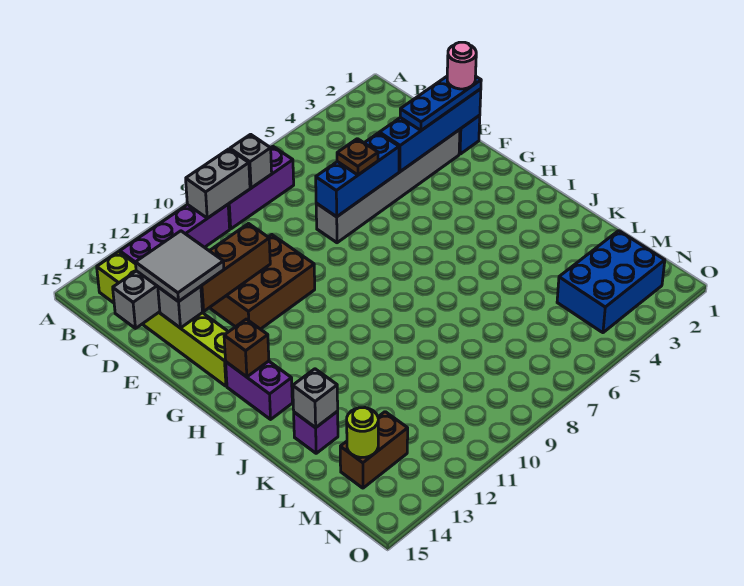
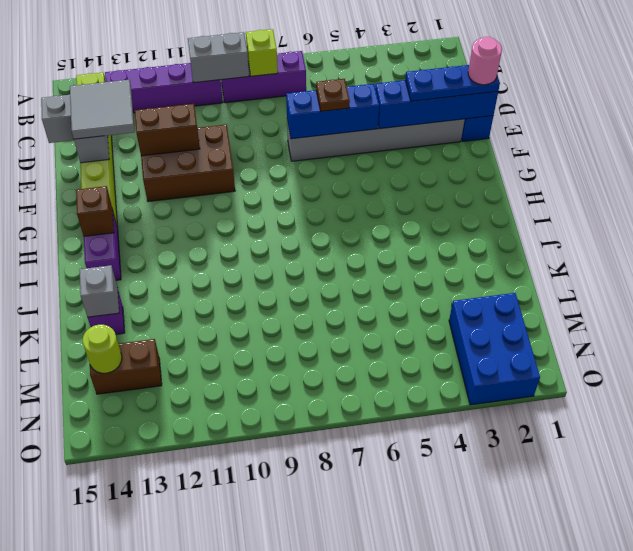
grey 1x1 brick [230,134,272,188] -> lime 1x1 brick [246,29,278,76]
brown 1x3 brick [201,224,270,312] -> brown 1x2 brick [135,104,200,156]
blue 2x3 brick [557,231,665,333] -> blue 2x3 brick turned to [449,293,540,405]

